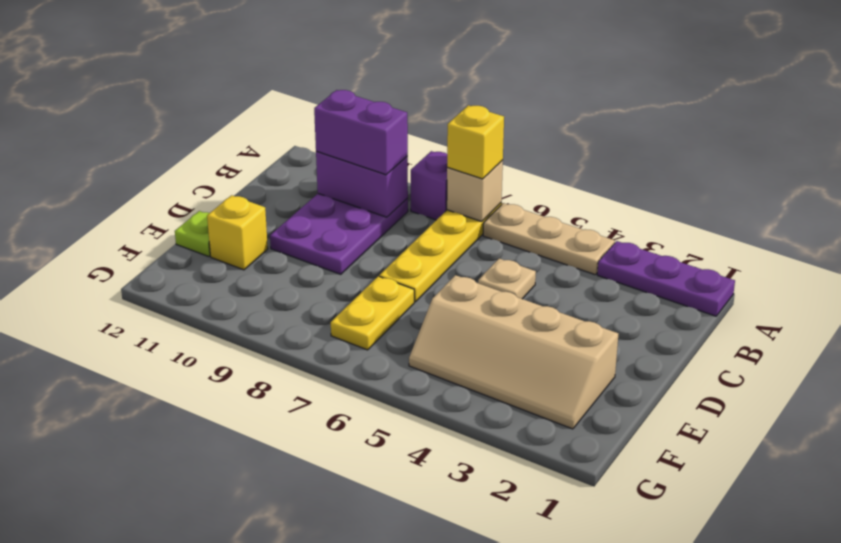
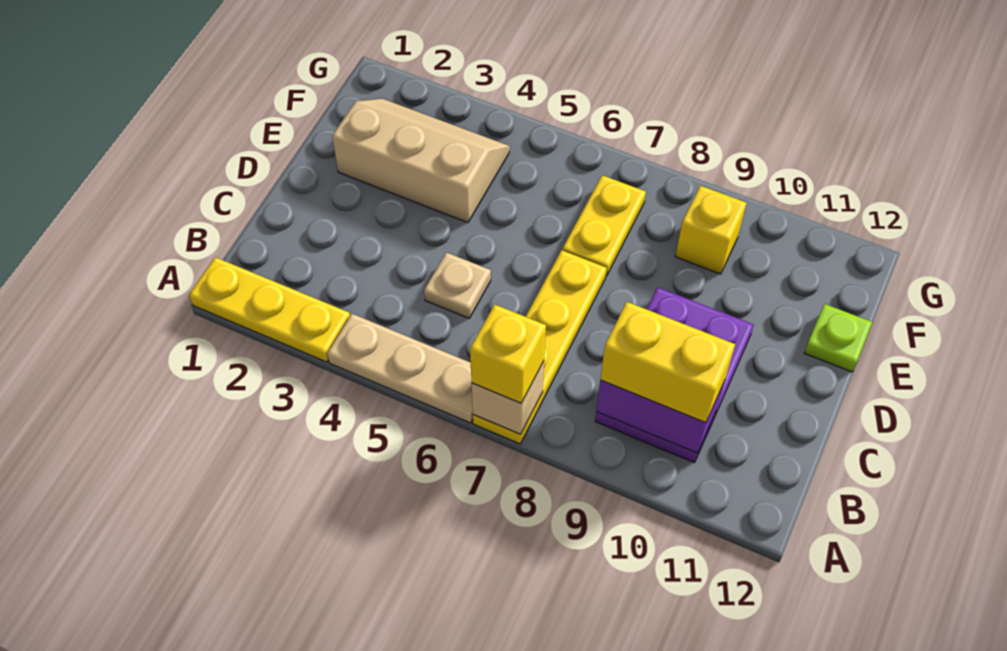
purple 1x3 plate [597,241,735,316] -> yellow 1x3 plate [189,257,350,362]
purple 1x1 brick [411,151,447,220] -> none
purple 1x2 brick [314,90,408,175] -> yellow 1x2 brick [600,302,735,423]
tan 2x4 slope [409,275,618,429] -> tan 2x3 slope [332,98,510,223]
yellow 1x1 brick [207,195,268,270] -> yellow 1x1 brick moved to [675,186,746,274]

